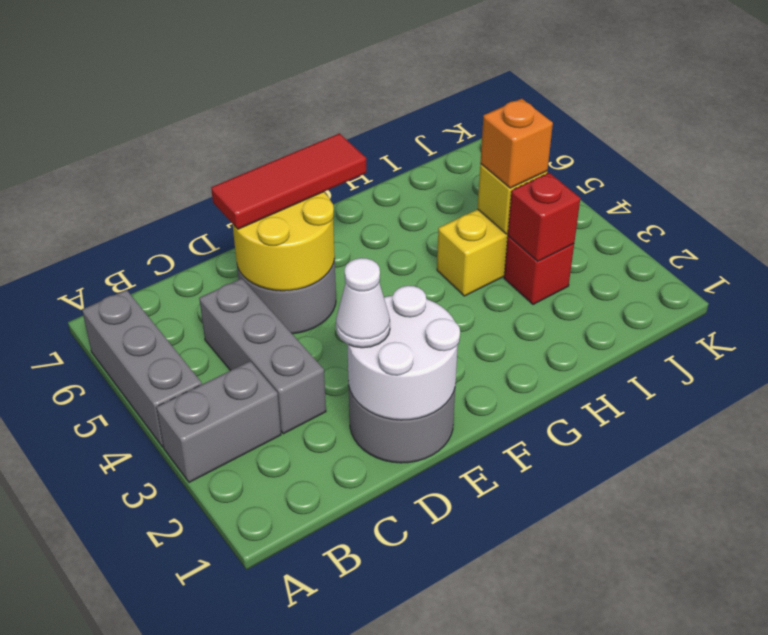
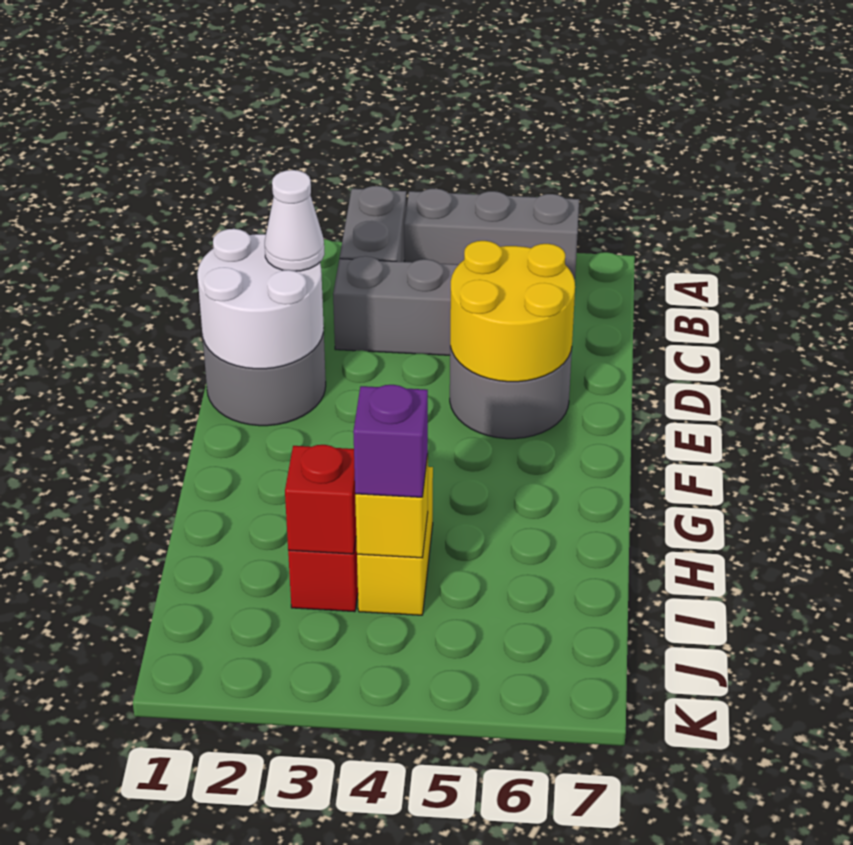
red 1x3 tile [211,133,366,229] -> none
orange 1x1 brick [480,99,553,188] -> purple 1x1 brick [353,385,428,497]

